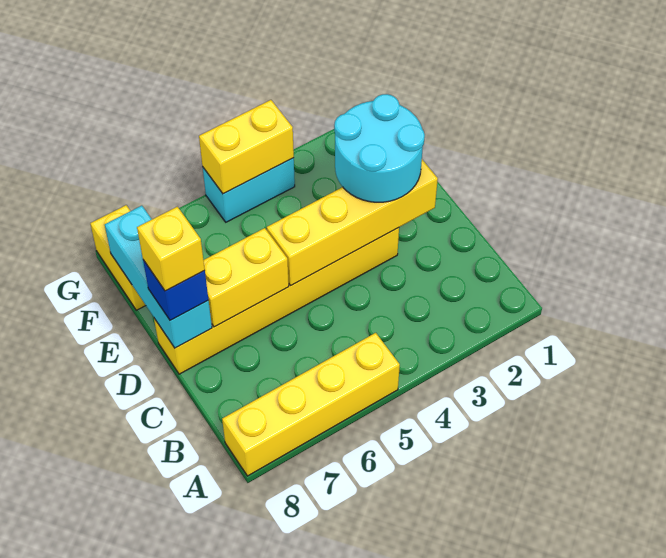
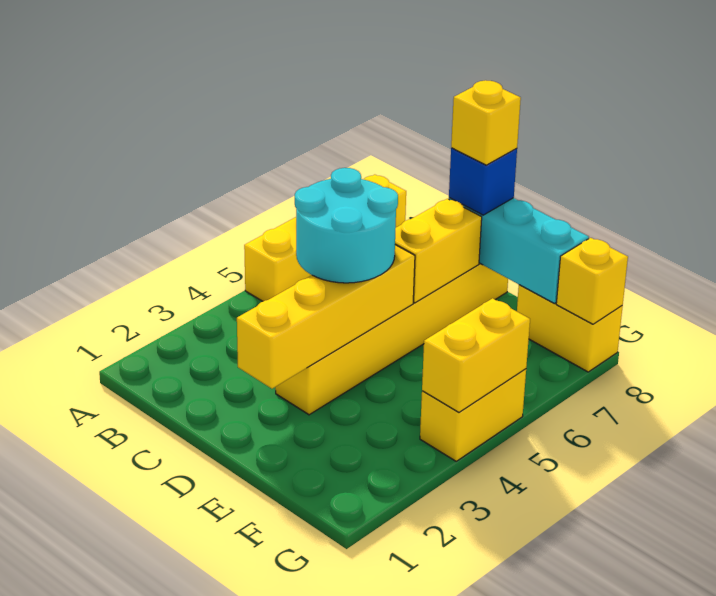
cyan 2x2 round brick [334,94,425,202] -> cyan 2x2 round brick moved to [295,168,398,283]
cyan 1x2 brick [203,158,295,222] -> yellow 1x2 brick [420,369,526,461]
none -> yellow 1x1 brick [556,238,628,324]

